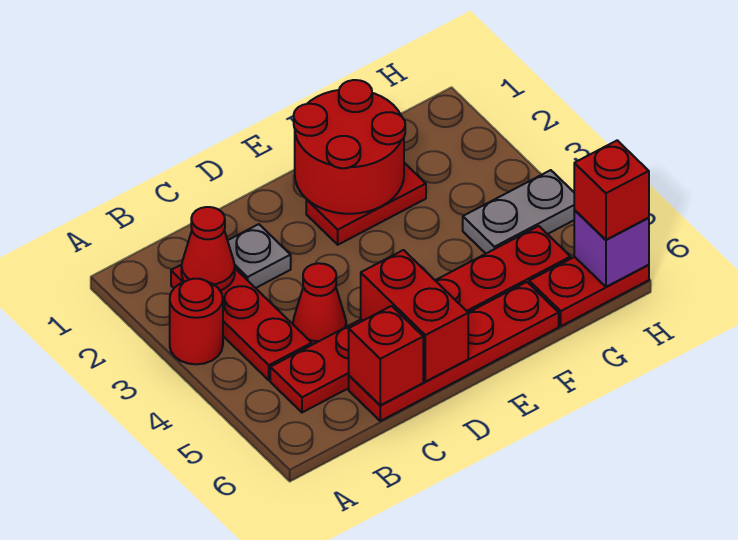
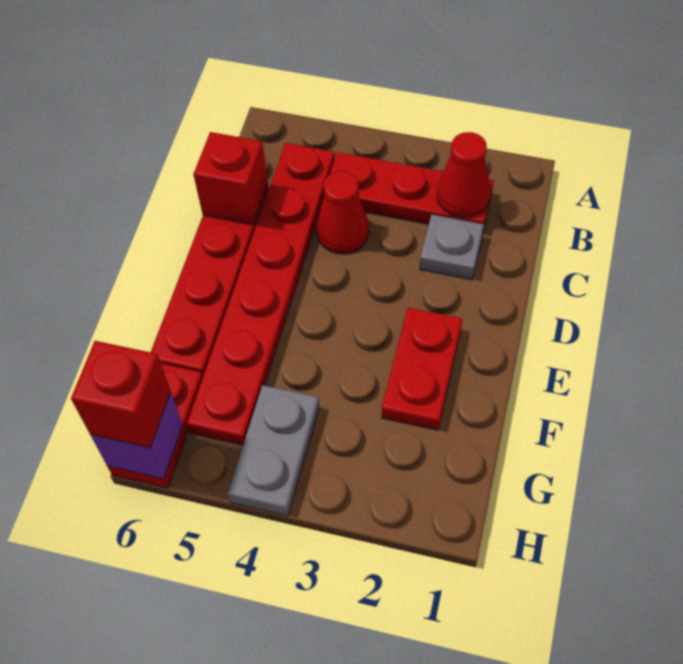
red 1x1 round brick [170,279,223,364] -> none
red 1x2 brick [361,250,468,382] -> none
red 2x2 round brick [294,80,405,214] -> none

